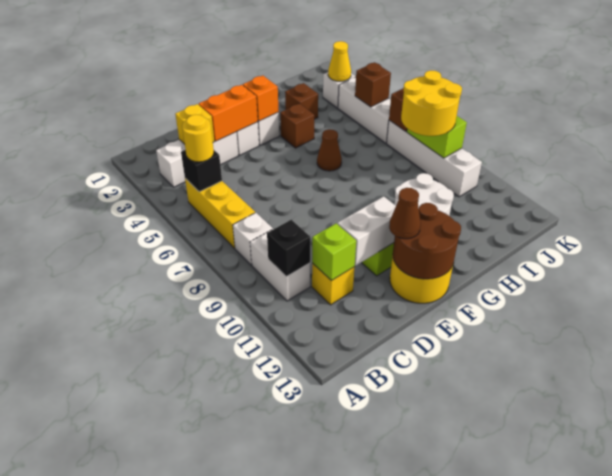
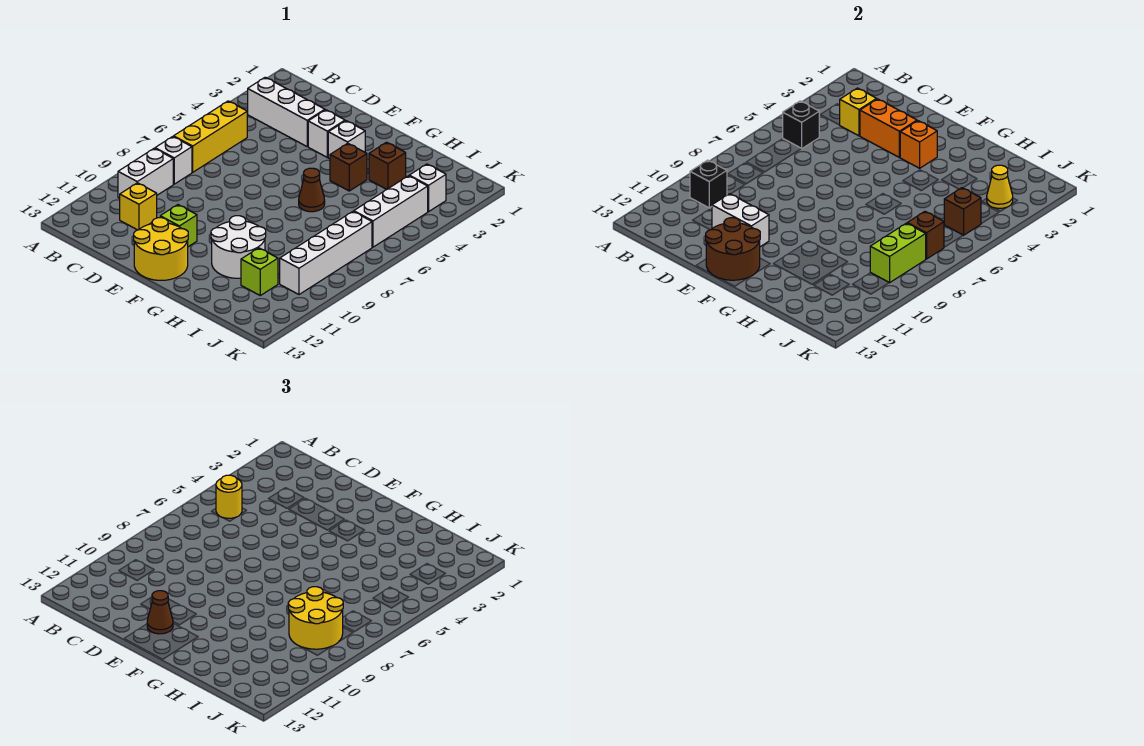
lime 1x1 brick [312,223,356,281] -> lime 1x1 brick moved to [241,248,278,295]

